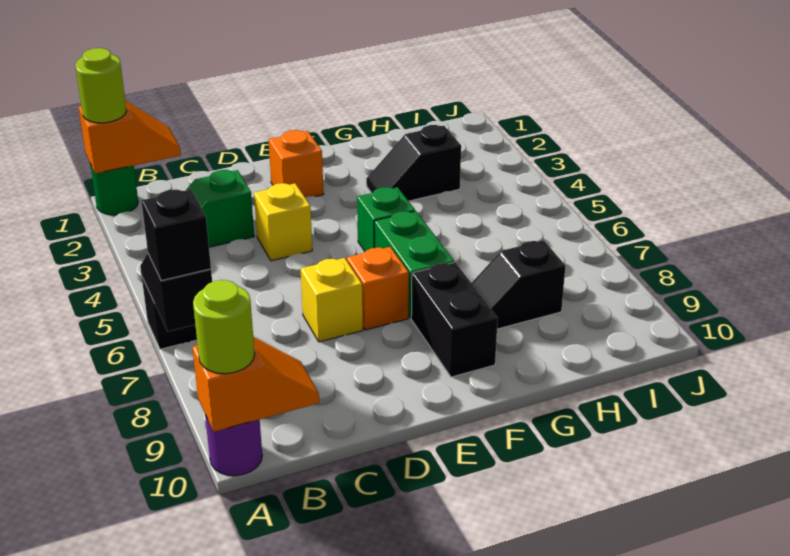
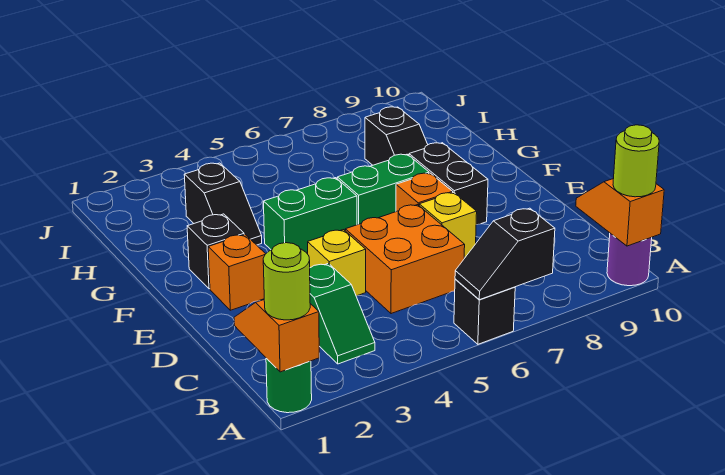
black 1x1 brick [141,189,211,281] -> black 1x1 brick moved to [187,214,244,289]
none -> orange 2x2 brick [345,205,465,314]
green 1x1 brick [357,187,415,251] -> green 1x2 brick [263,178,357,254]
black 1x2 brick [411,262,498,377] -> black 1x2 brick turned to [409,143,488,225]

